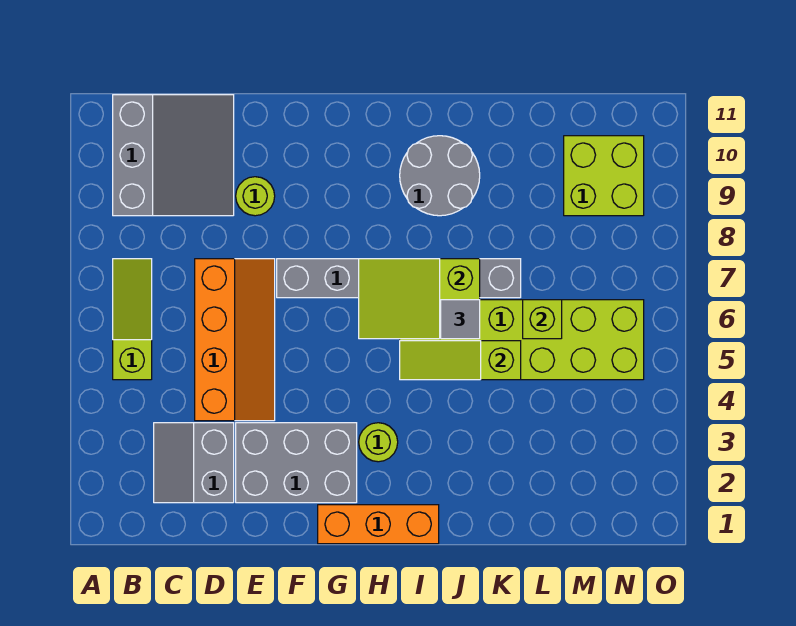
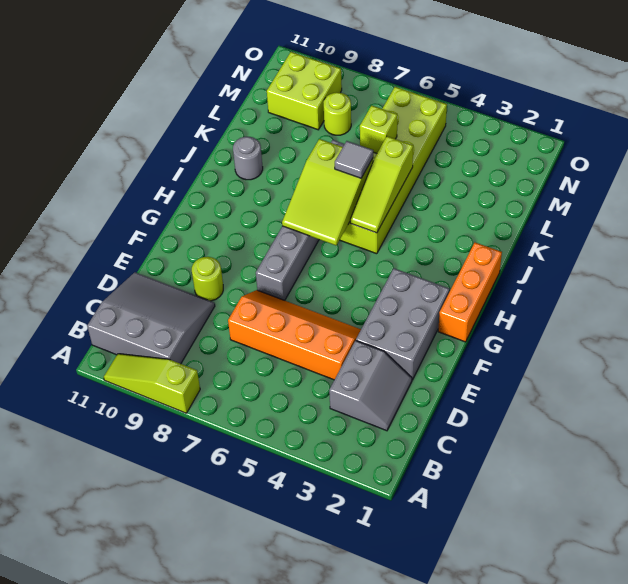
lime 1x3 slope [113,259,152,380] -> lime 1x3 slope moved to [104,354,200,413]
grey 2x2 slope [154,423,234,503] -> grey 2x2 slope turned to [329,341,412,431]
lime 1x1 round brick [359,423,398,462] -> lime 1x1 round brick moved to [324,92,351,135]
grey 2x2 round brick [400,136,480,216] -> grey 1x1 round brick [233,137,263,180]

